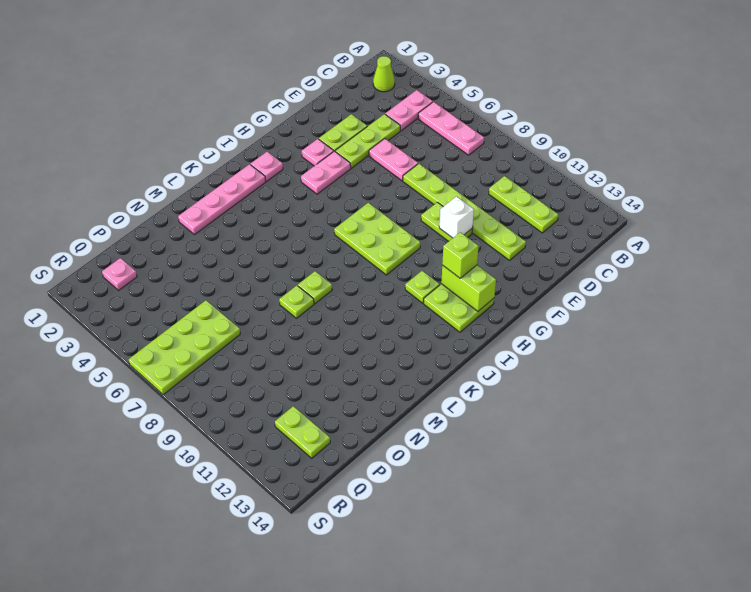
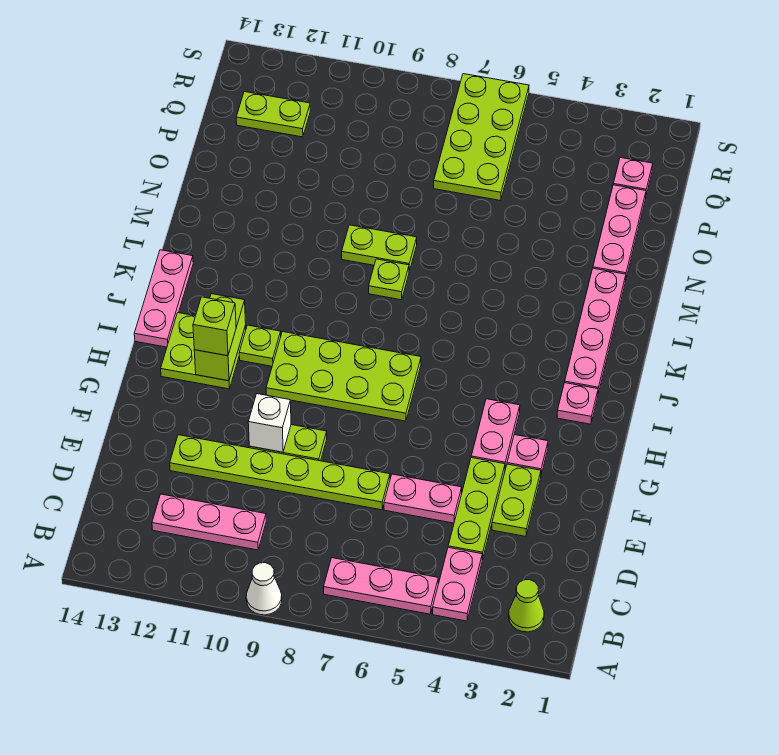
none -> white 1x1 cone [246,563,282,615]
lime 1x3 plate [489,176,558,233] -> pink 1x3 plate [152,494,266,550]
lime 2x3 plate [334,203,420,275] -> lime 2x4 plate [266,332,421,421]
lime 1x2 brick [441,265,496,311] -> lime 1x2 brick turned to [194,294,246,381]
none -> pink 1x3 plate [134,250,193,347]
lime 1x1 plate [279,286,314,318] -> lime 1x2 plate [342,225,417,271]
none -> pink 1x3 plate [593,185,646,278]

